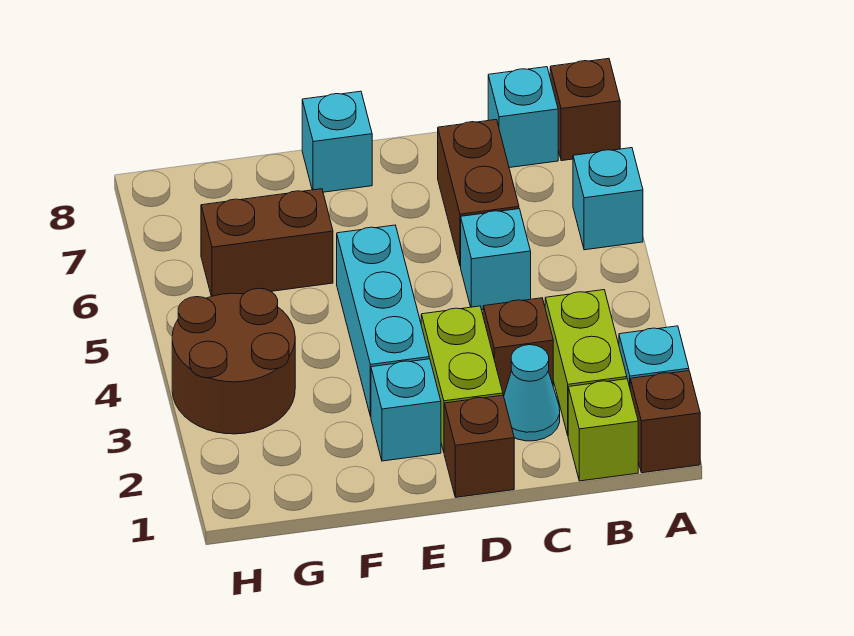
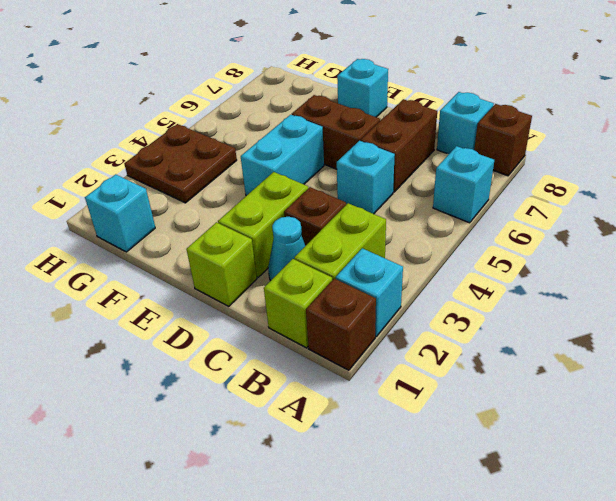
brown 1x1 brick [444,395,514,497] -> lime 1x1 brick [186,222,257,306]
cyan 1x1 brick [371,359,441,461] -> cyan 1x1 brick moved to [85,174,155,252]
cyan 1x3 brick [337,225,429,416] -> cyan 1x2 brick [241,115,324,196]
brown 1x2 brick [201,189,333,296] -> brown 1x2 brick moved to [292,95,380,169]
brown 2x2 round brick [172,288,295,434] -> brown 2x2 plate [124,124,237,203]

